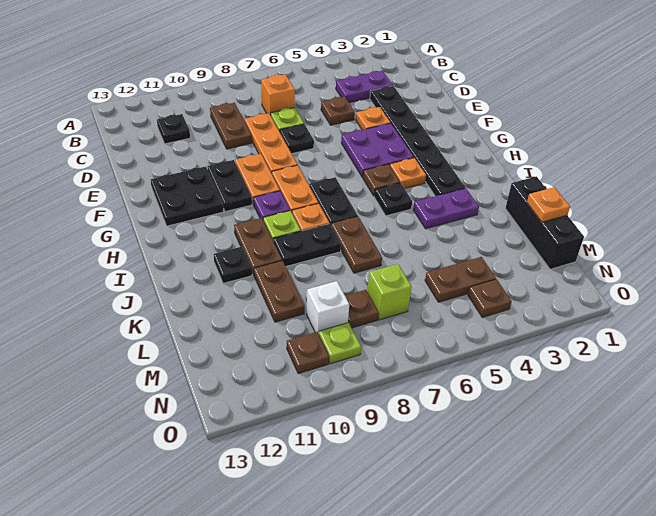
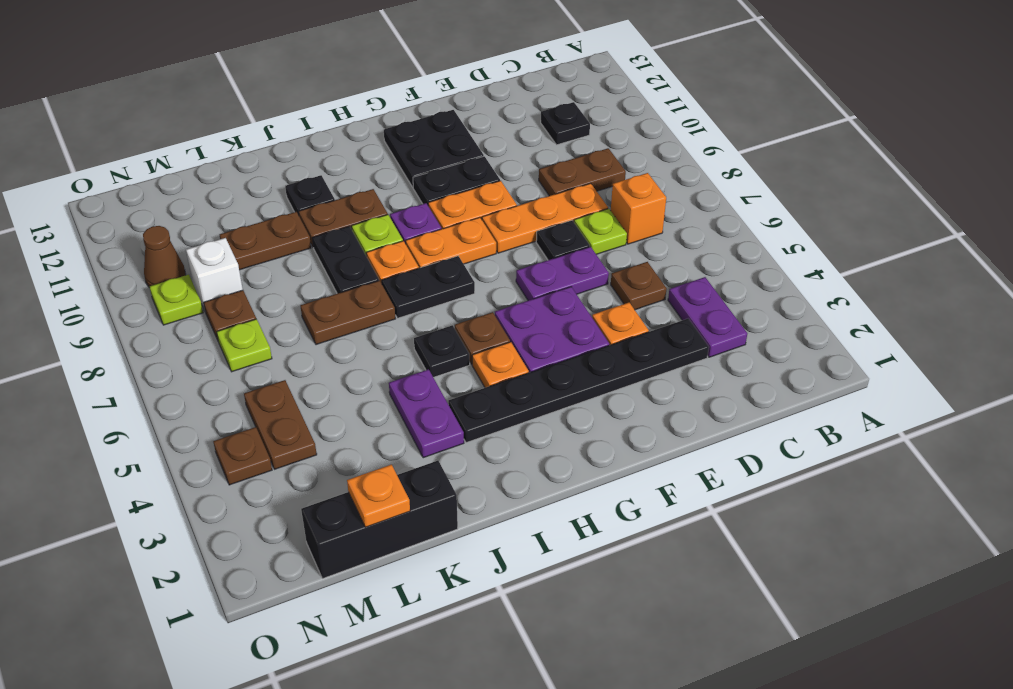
none -> purple 1x2 plate [516,247,609,300]
lime 1x1 brick [367,264,412,320] -> lime 1x1 plate [217,319,272,372]
brown 1x1 plate [287,332,329,374] -> brown 1x1 cone [143,226,186,288]

